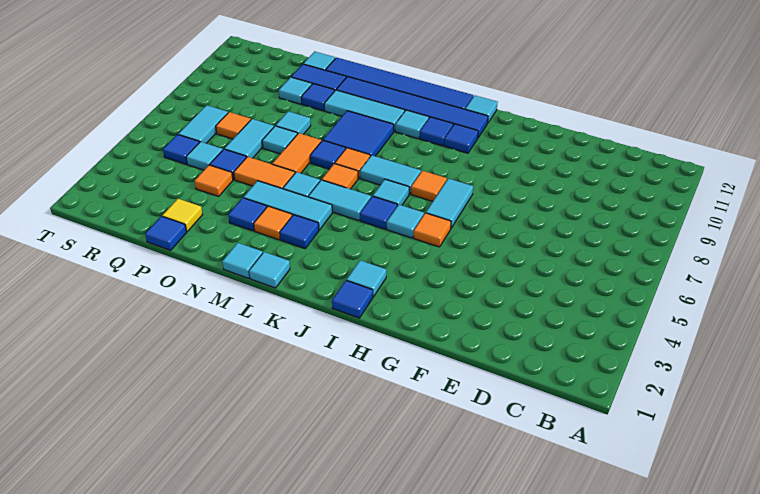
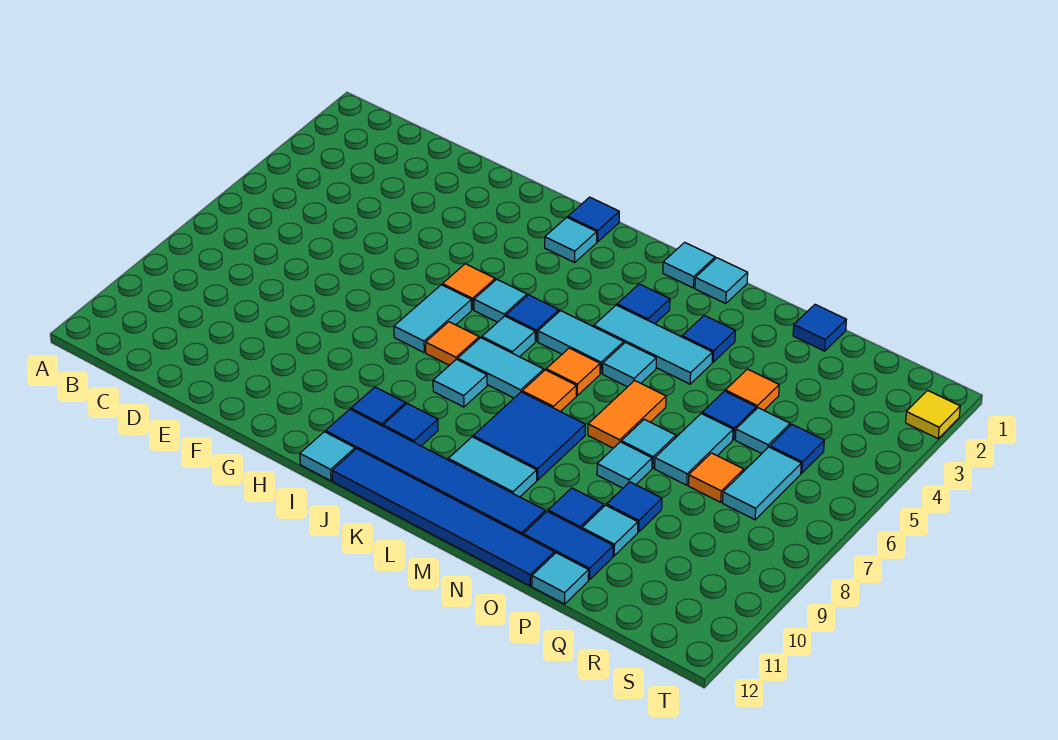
cyan 1x1 tile [395,110,429,139] -> cyan 1x1 tile moved to [433,359,487,407]
cyan 1x3 tile [324,90,405,131] -> cyan 1x2 tile [448,437,537,497]
orange 1x1 tile [254,206,292,240] -> none
blue 1x1 tile [310,140,346,169] -> blue 1x1 tile moved to [607,482,662,532]
orange 1x2 tile [234,157,295,189] -> none
yellow 1x1 tile [162,199,203,232] -> yellow 1x1 tile moved to [906,390,960,439]

